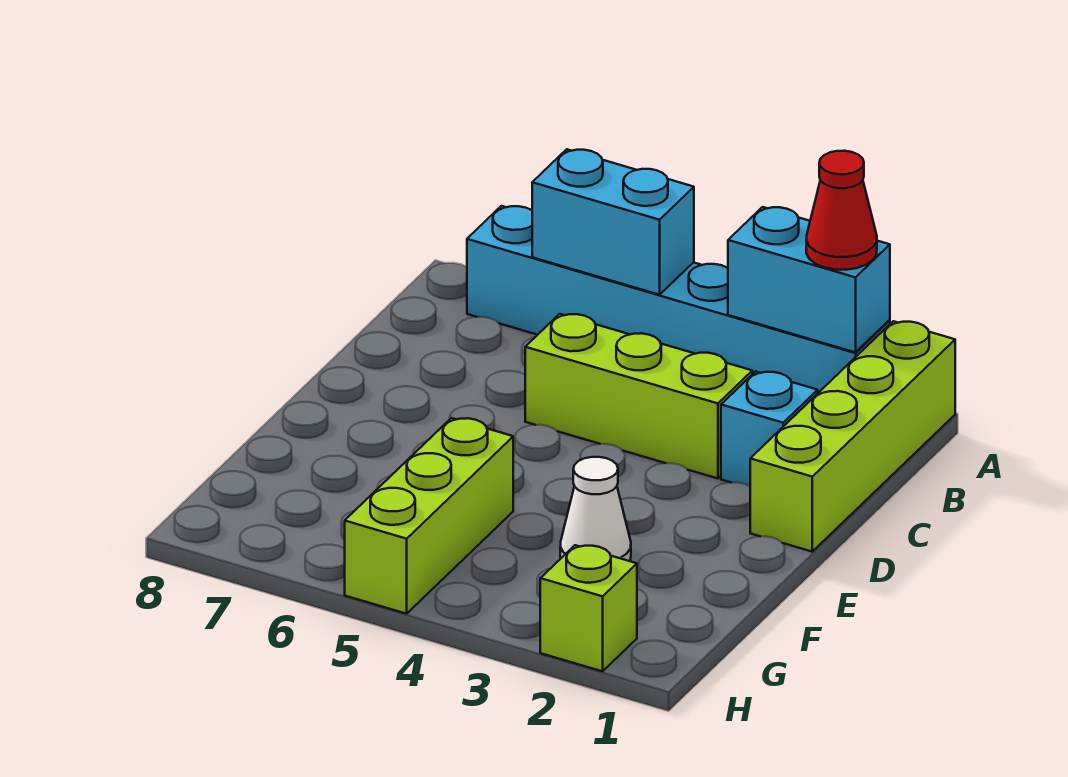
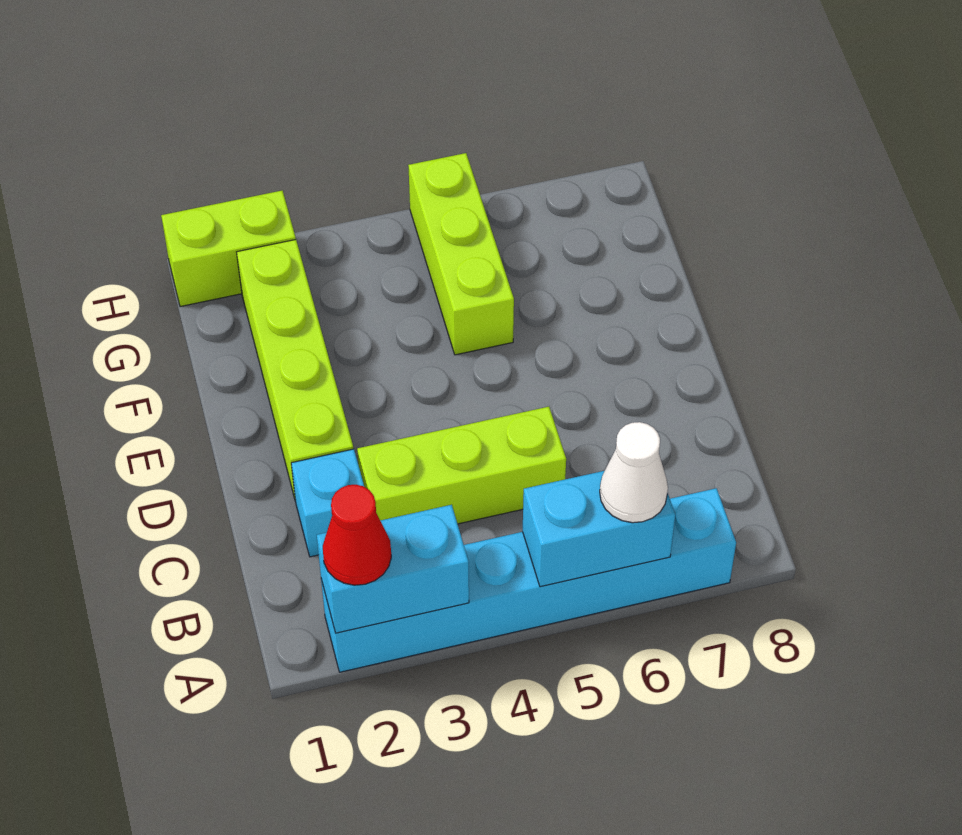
lime 1x4 brick [750,321,955,552] -> lime 1x4 brick moved to [237,240,353,501]
white 1x1 cone [560,457,631,561] -> white 1x1 cone moved to [600,422,668,523]
lime 1x1 brick [540,545,637,671] -> lime 1x2 brick [161,191,296,307]

